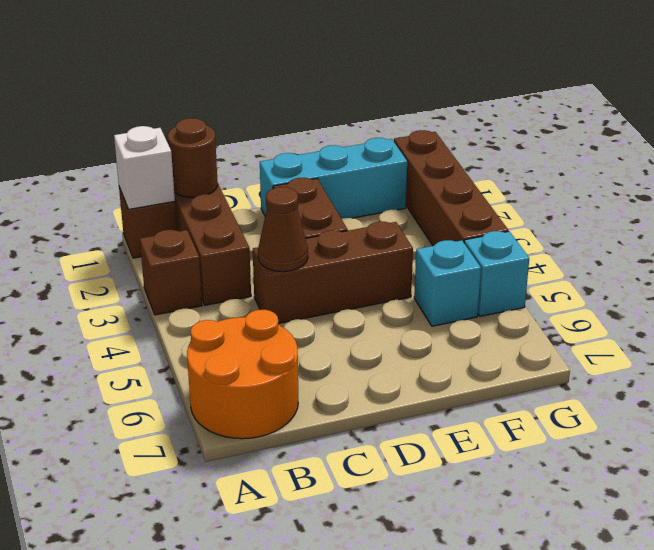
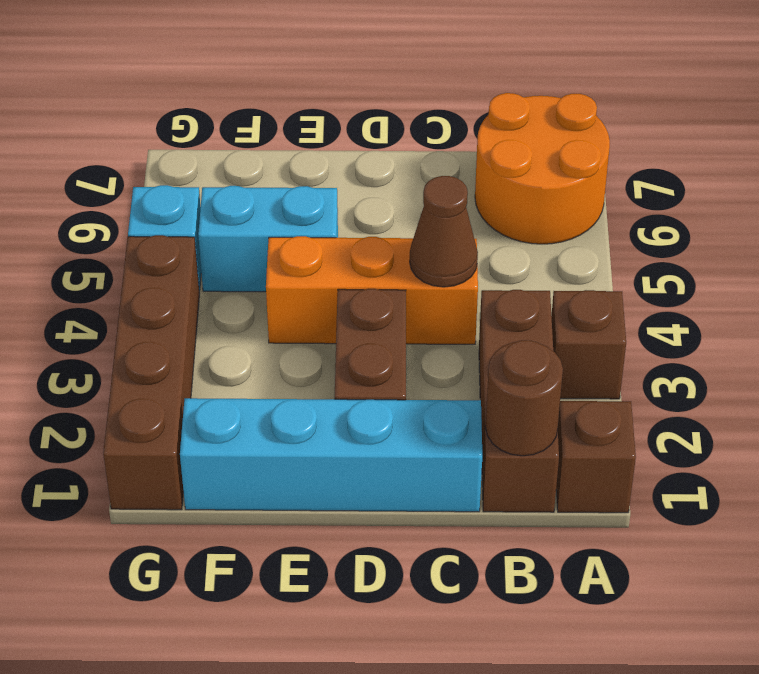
white 1x1 brick [114,126,175,210] -> none
brown 1x3 brick [253,221,413,324] -> orange 1x3 brick [266,236,478,344]
cyan 1x3 brick [260,138,407,219] -> cyan 1x4 brick [180,398,482,512]
cyan 1x1 brick [414,240,481,326] -> cyan 1x2 brick [198,186,338,292]

